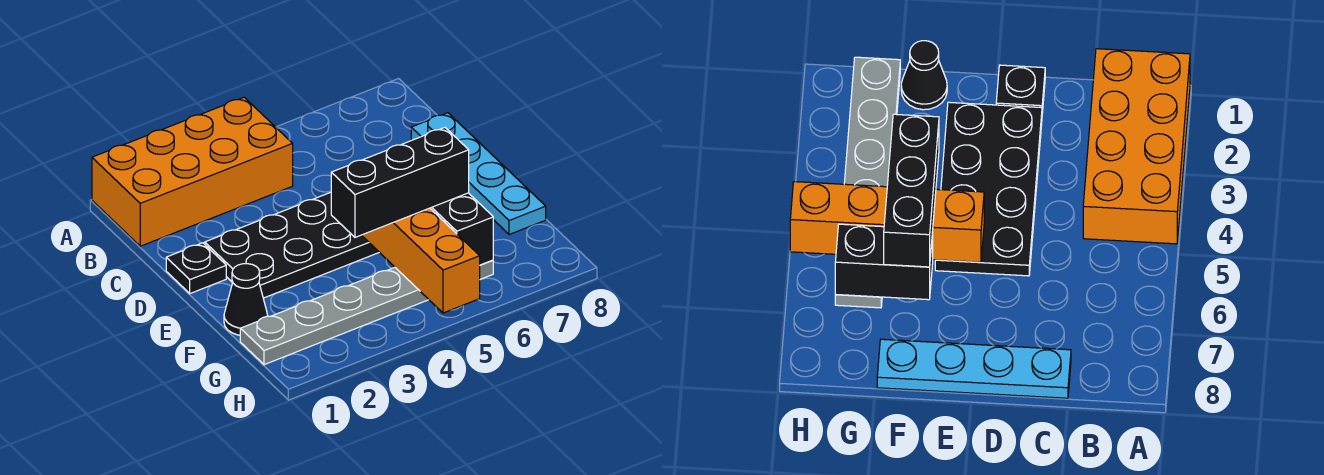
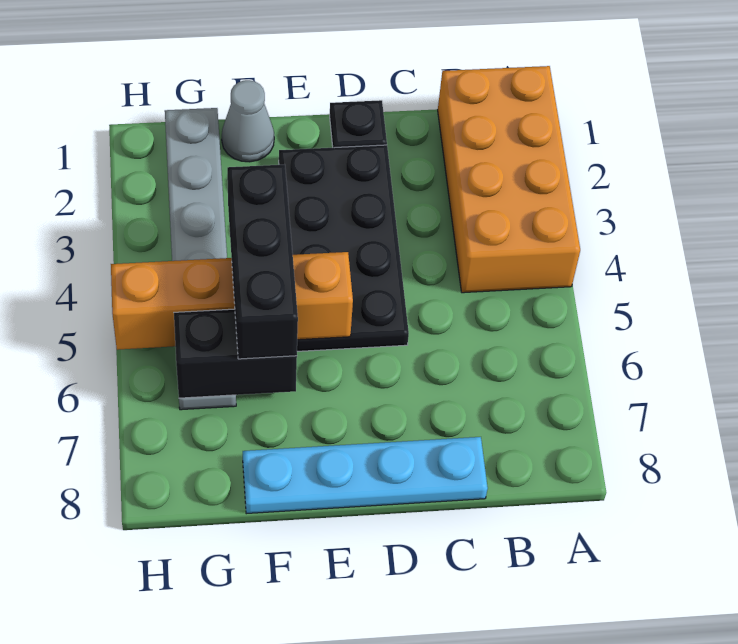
black 1x1 cone [224,264,268,335] -> grey 1x1 cone [222,80,274,162]

